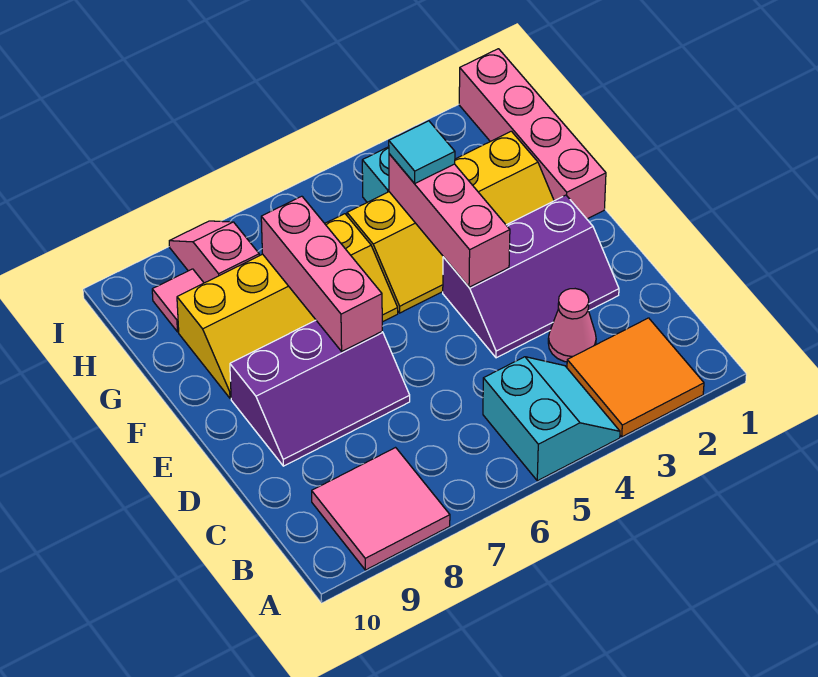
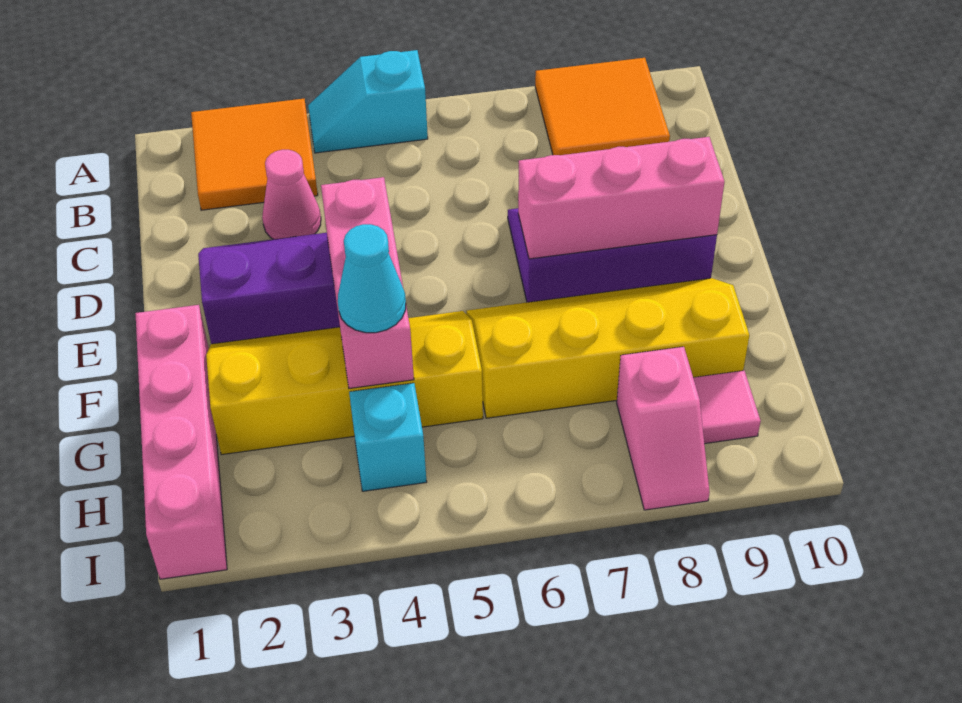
cyan 2x2 slope [483,357,620,481] -> cyan 1x2 slope [308,50,428,153]
pink 2x2 tile [312,448,450,570] -> orange 2x2 tile [535,58,670,155]
pink 1x3 brick [261,196,382,351] -> pink 1x3 brick turned to [518,137,724,259]
cyan 1x1 tile [389,121,455,184] -> cyan 1x1 cone [338,224,406,333]

